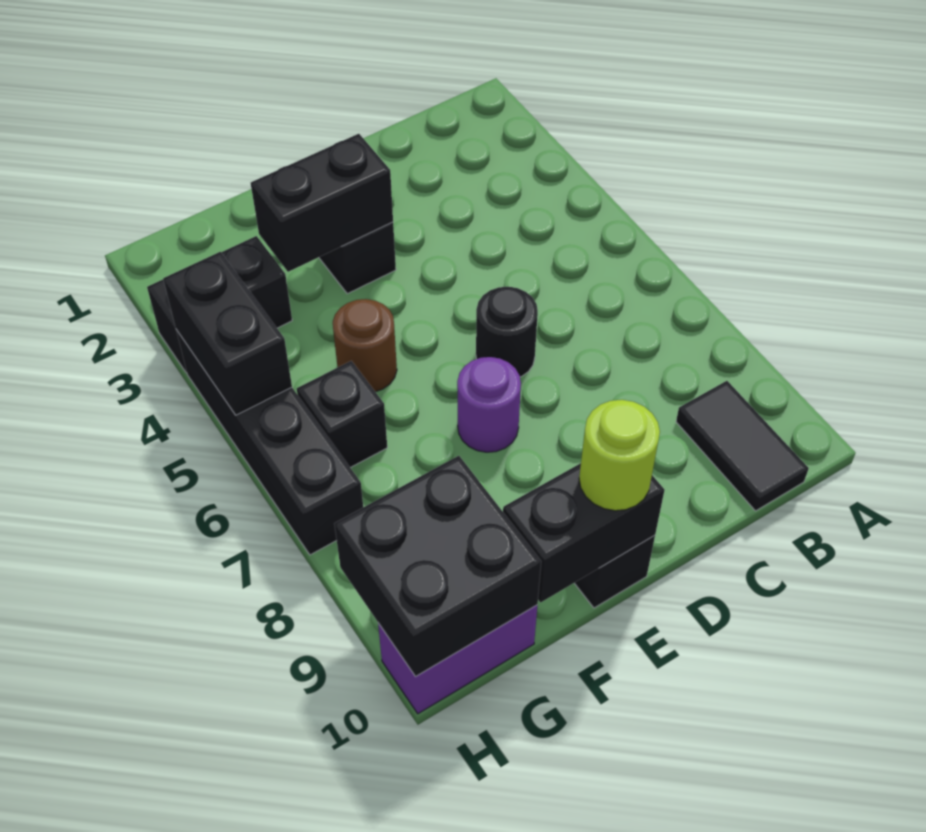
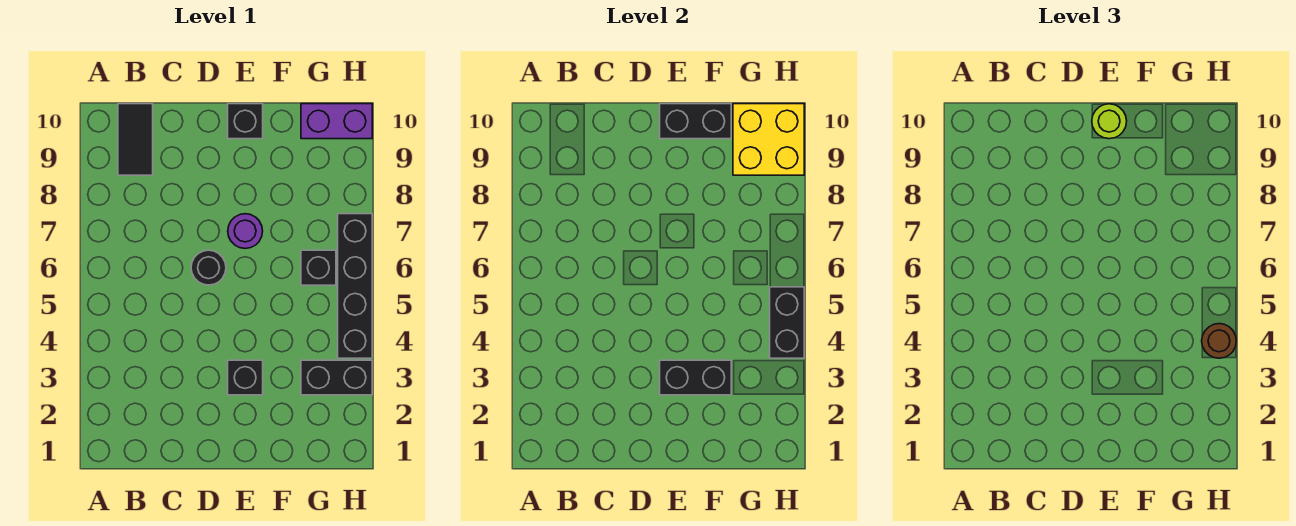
brown 1x1 round brick [333,299,397,392] -> brown 1x1 round brick moved to [1202,324,1236,358]
black 2x2 brick [334,456,541,676] -> yellow 2x2 brick [733,104,804,175]

